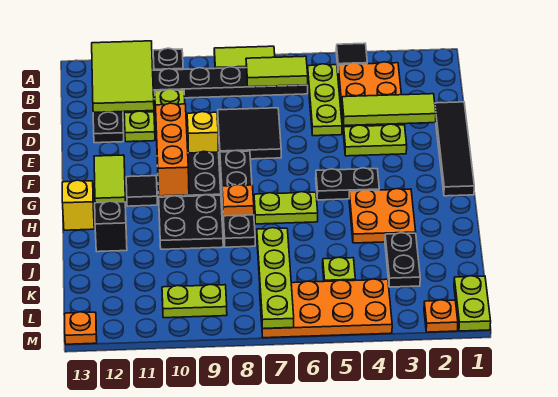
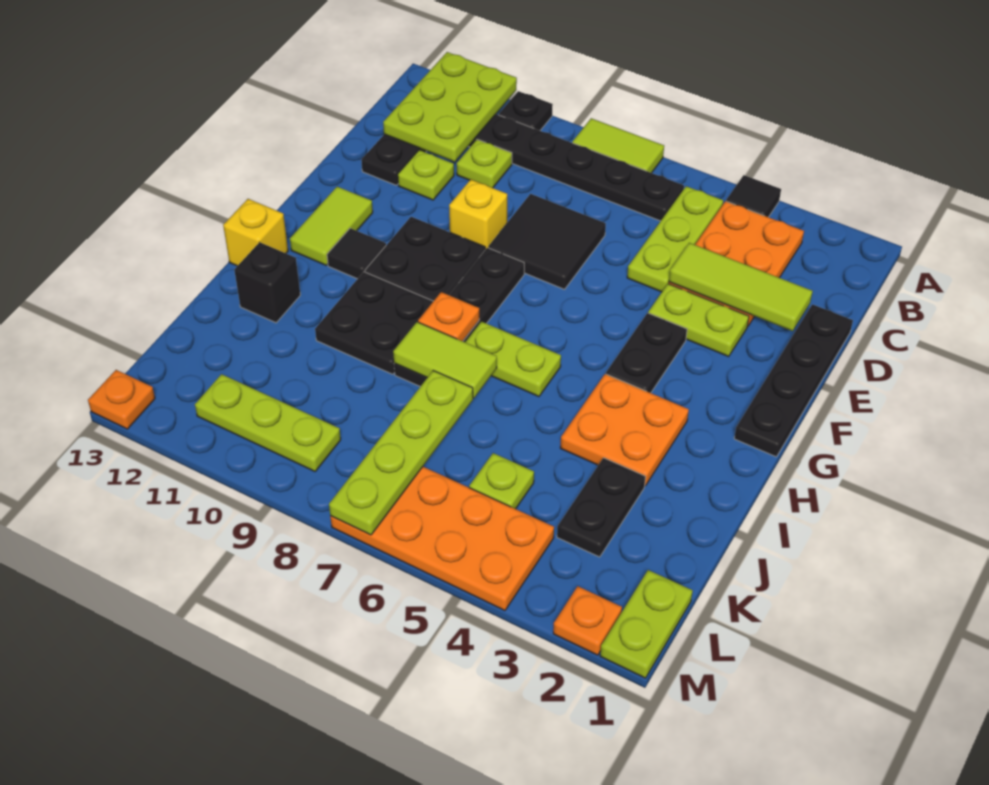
lime 2x3 tile [92,41,154,112] -> lime 2x3 plate [383,52,517,162]
lime 1x2 tile [246,56,308,87] -> lime 1x2 tile moved to [393,322,497,398]
black 1x4 tile [435,102,474,196] -> black 1x4 plate [734,304,853,457]
orange 1x3 brick [155,103,189,196] -> none
black 1x2 plate [316,168,379,200] -> black 1x2 plate turned to [606,313,687,393]
lime 1x2 plate [162,284,227,318] -> lime 1x3 plate [195,374,341,471]

